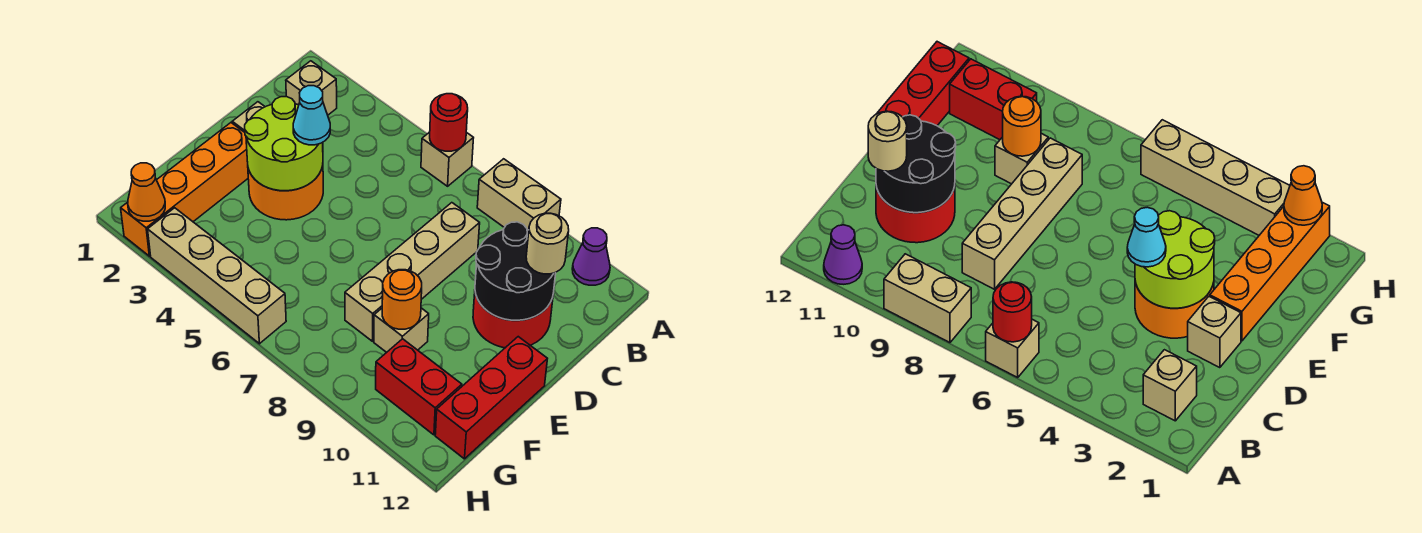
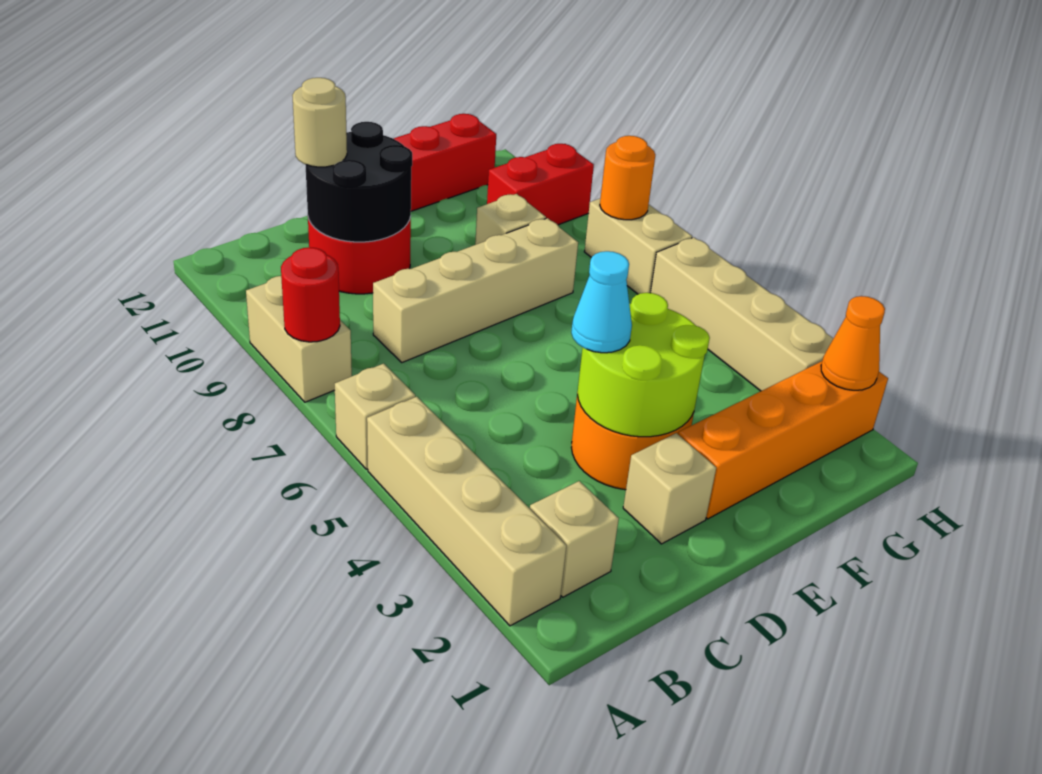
none -> tan 1x4 brick [367,397,566,626]
red 1x1 round brick [430,94,468,151] -> red 1x1 round brick moved to [281,247,340,342]
purple 1x1 cone [572,228,610,285] -> none
orange 1x1 round brick [382,270,422,329] -> orange 1x1 round brick moved to [600,136,655,220]
red 1x2 brick [376,339,462,435] -> red 1x2 brick turned to [487,144,594,225]
none -> tan 1x2 brick [584,199,692,294]

